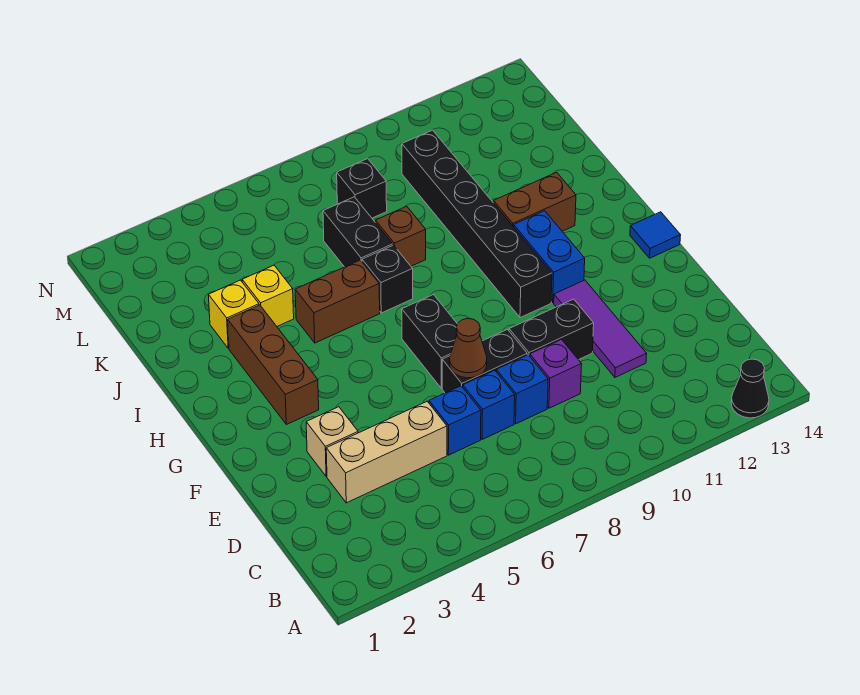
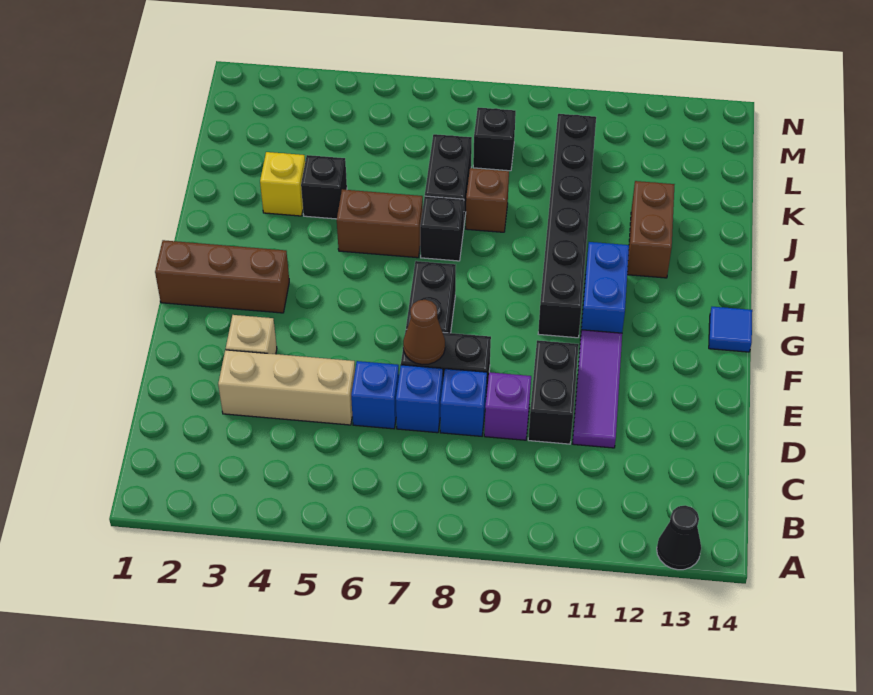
black 1x2 brick [509,299,594,360] -> black 1x2 brick turned to [528,340,579,444]
brown 1x3 brick [228,305,319,425] -> brown 1x3 brick turned to [155,240,289,313]
brown 1x2 brick [494,172,576,231] -> brown 1x2 brick turned to [627,181,675,278]
yellow 1x1 brick [242,265,294,326] -> black 1x1 brick [301,155,347,219]

